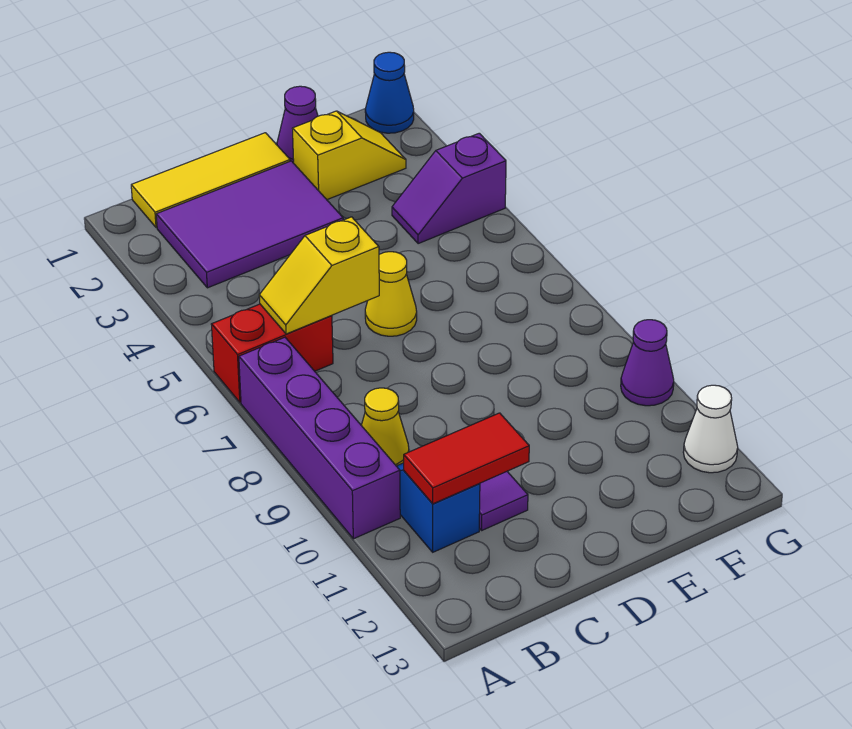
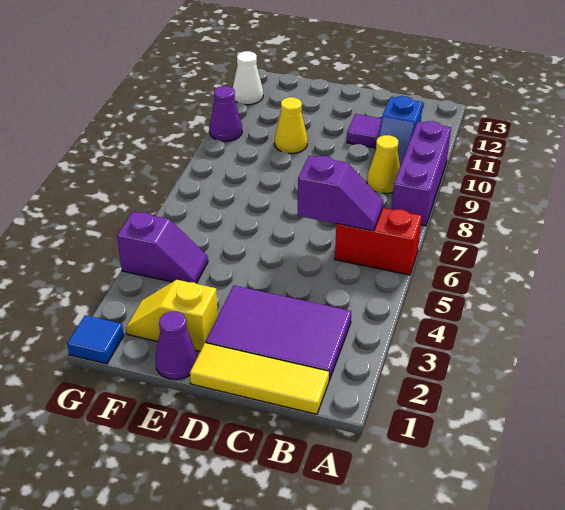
purple 1x4 brick [239,337,400,539] -> purple 1x3 brick [392,121,451,226]
yellow 1x2 slope [259,217,379,334] -> purple 1x2 slope [298,156,383,231]
red 1x2 tile [404,413,529,504] -> none
yellow 1x1 cone [365,252,417,336] -> yellow 1x1 cone moved to [275,97,308,154]
blue 1x1 cone [365,52,414,133] -> blue 1x1 tile [67,315,124,364]

